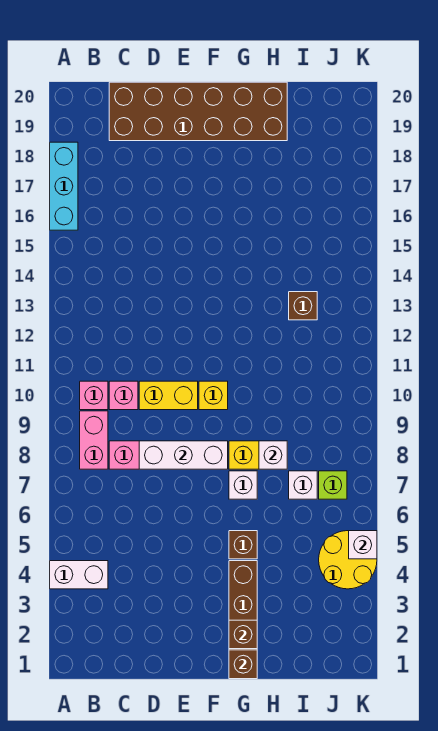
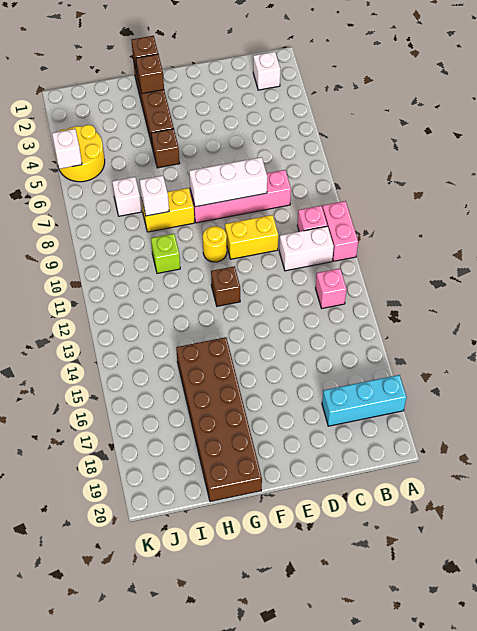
white 1x2 brick [50,561,108,589] -> white 1x2 brick moved to [279,226,334,271]
cyan 1x3 brick [50,142,78,230] -> cyan 1x3 brick turned to [322,375,407,426]
pink 1x2 brick [80,411,108,469] -> pink 1x2 brick moved to [322,201,358,261]
pink 1x1 brick [109,381,138,410] -> pink 1x1 brick moved to [316,269,347,308]
brown 2x6 brick [109,82,287,141] -> brown 2x6 brick turned to [176,337,262,502]
yellow 1x1 brick [199,381,228,410] -> yellow 1x1 round brick [203,226,227,262]
white 1x1 brick [229,471,257,499] -> white 1x1 brick moved to [253,52,280,90]
brown 1x1 brick [289,292,317,320] -> brown 1x1 brick moved to [211,266,240,306]
lime 1x1 brick [319,471,347,499] -> lime 1x1 brick moved to [151,234,180,273]

